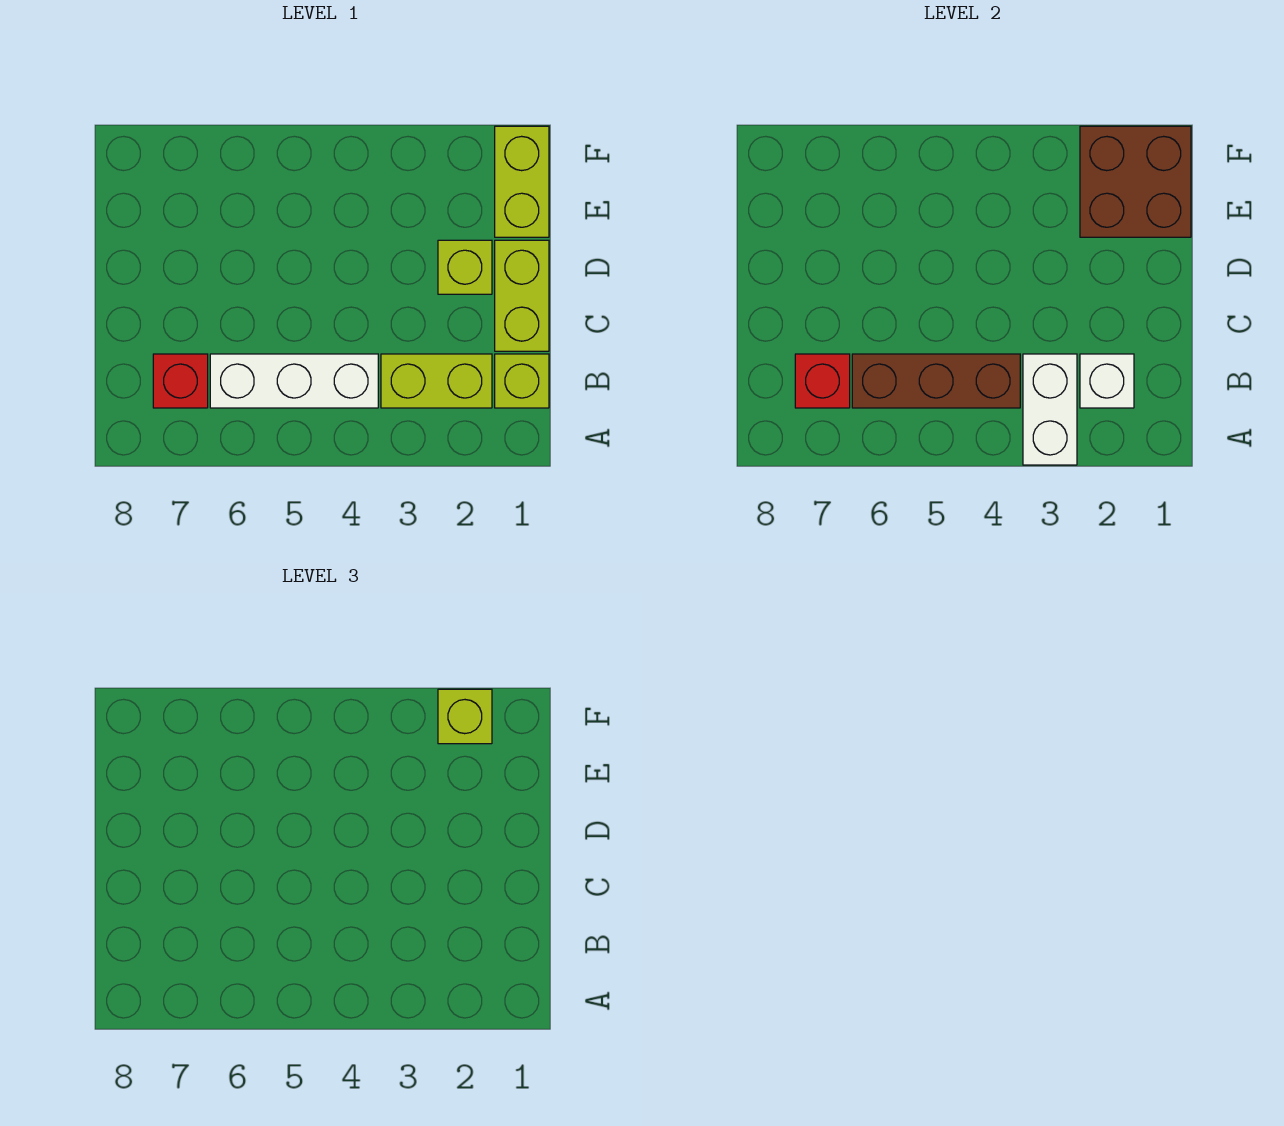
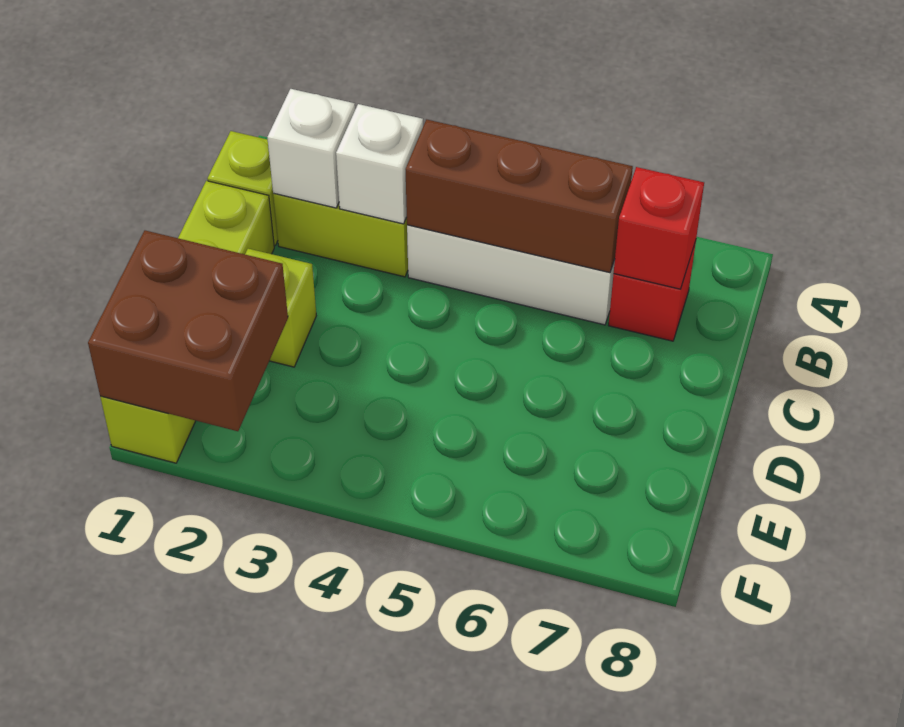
white 1x2 brick [1023,354,1077,465] -> white 1x1 brick [336,104,423,224]
lime 1x1 brick [438,689,492,744] -> none

